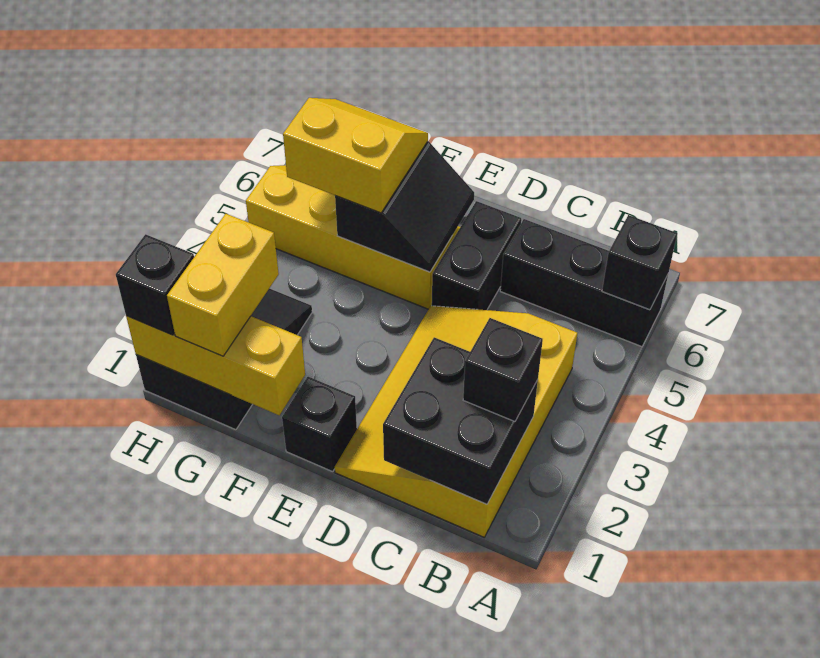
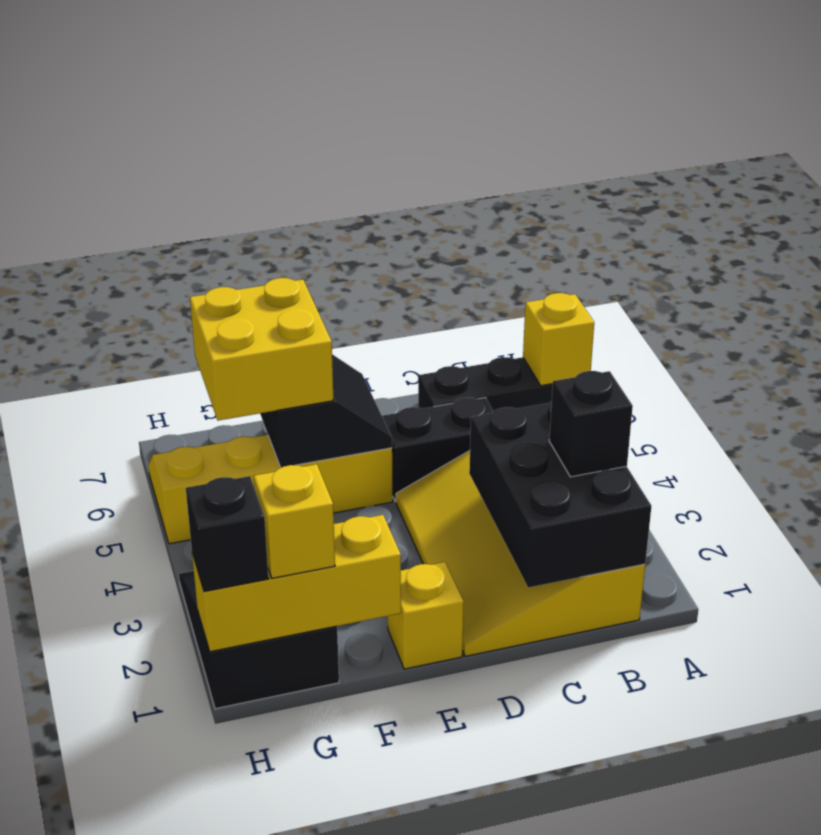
black 1x1 brick [602,215,677,310] -> yellow 1x1 brick [523,293,594,386]
black 2x2 brick [383,337,538,504] -> black 2x3 brick [469,401,651,588]
black 1x2 brick [432,201,521,310] -> black 1x2 brick turned to [382,398,493,502]
black 1x1 brick [282,377,357,472] -> yellow 1x1 brick [387,562,464,669]
yellow 2x2 slope [283,98,428,213] -> yellow 2x2 brick [190,278,334,421]
yellow 1x2 brick [167,214,279,356] -> yellow 1x1 brick [254,464,335,578]

